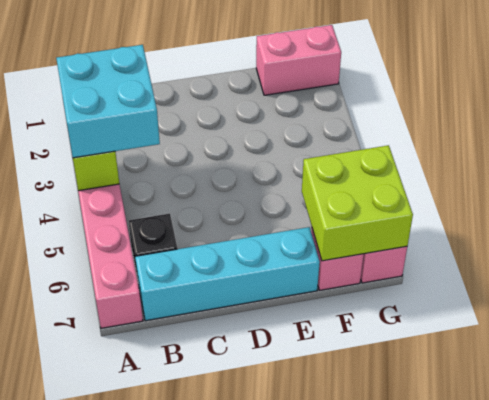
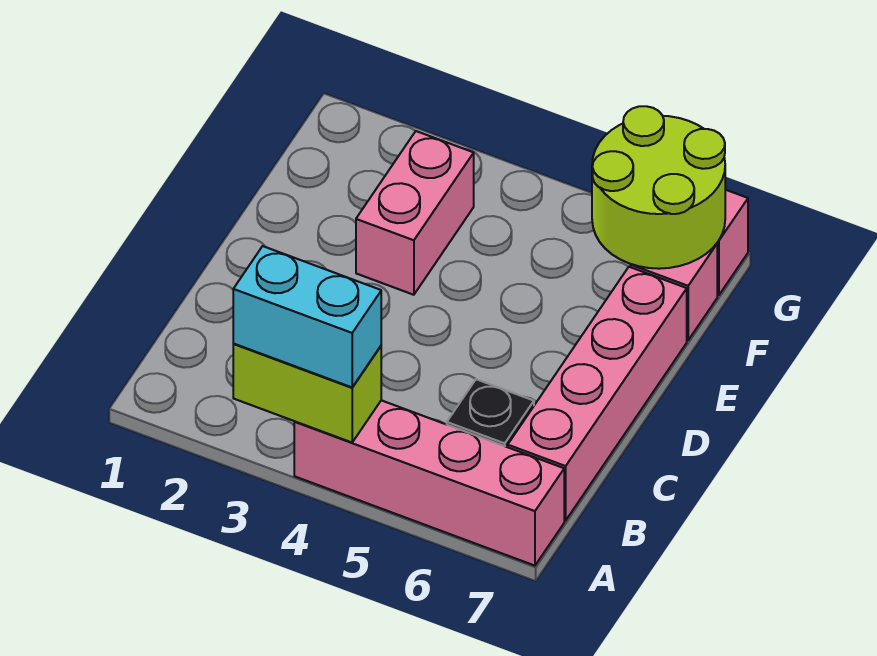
cyan 2x2 brick [56,45,160,158] -> cyan 1x2 brick [233,246,381,387]
cyan 1x4 brick [135,227,320,321] -> pink 1x4 brick [508,267,687,521]
pink 1x2 brick [256,25,341,95] -> pink 1x2 brick moved to [356,131,474,295]
lime 2x2 brick [302,145,413,261] -> lime 2x2 round brick [592,106,725,269]

